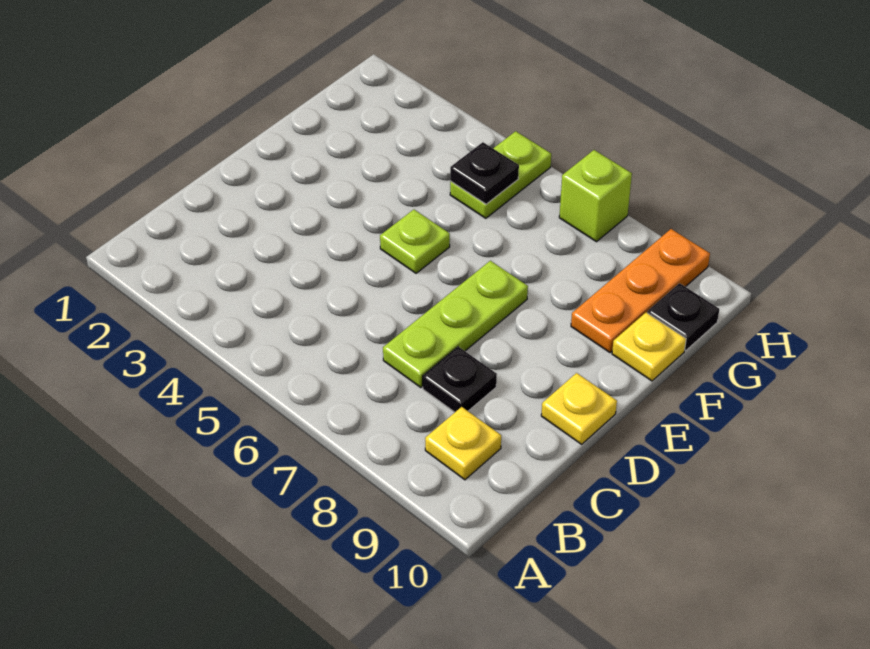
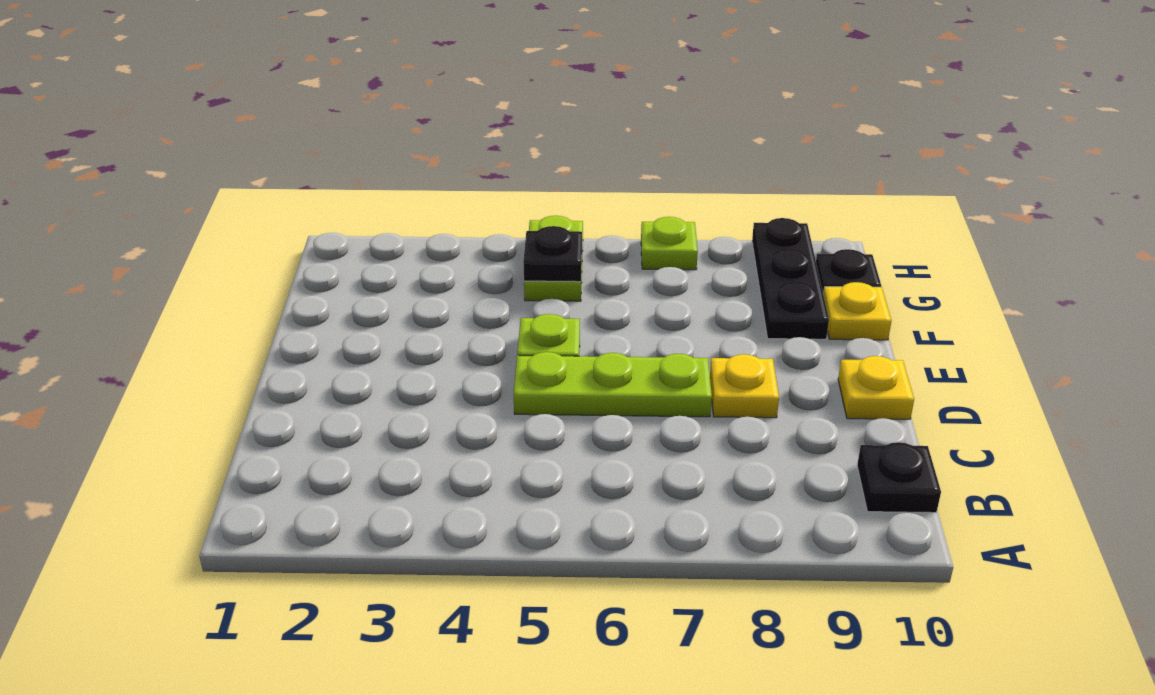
yellow 1x1 plate [425,407,501,480] -> yellow 1x1 plate moved to [710,354,779,418]
lime 1x3 plate [383,261,528,388] -> lime 1x3 plate turned to [514,352,712,417]
black 1x1 plate [423,347,497,412] -> black 1x1 plate moved to [857,442,941,513]
orange 1x3 plate [571,229,710,353] -> black 1x3 plate [752,218,829,339]
lime 1x1 brick [559,150,632,242] -> lime 1x1 plate [641,217,698,270]

